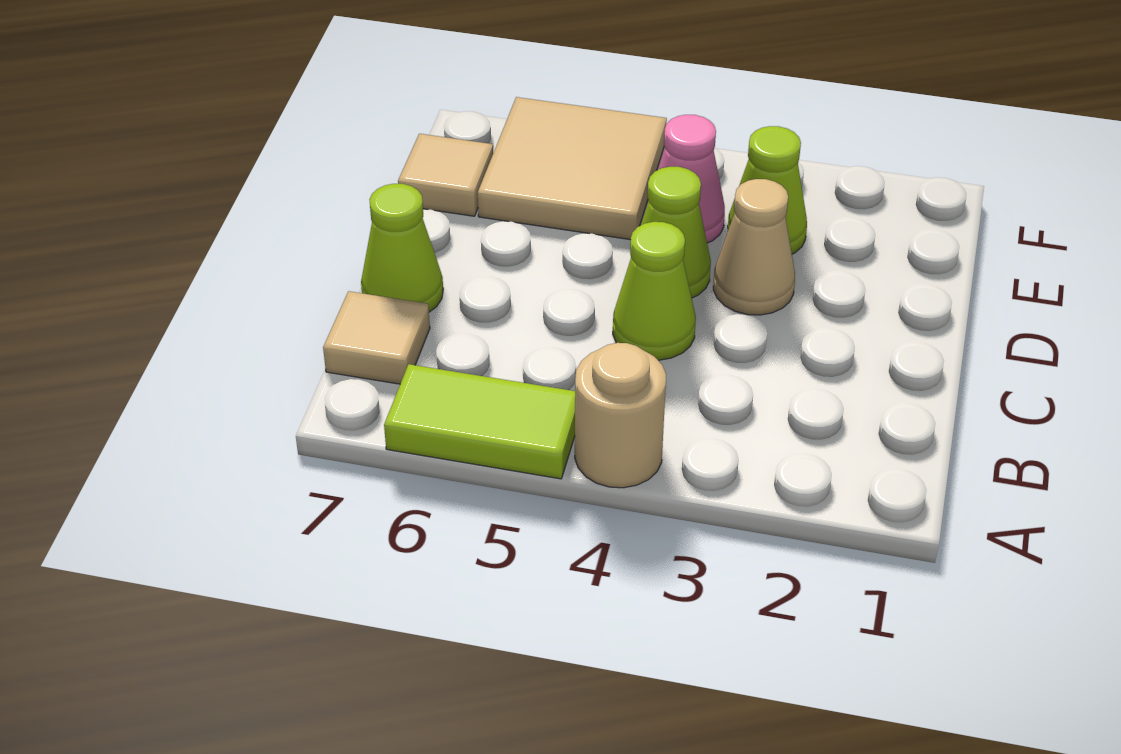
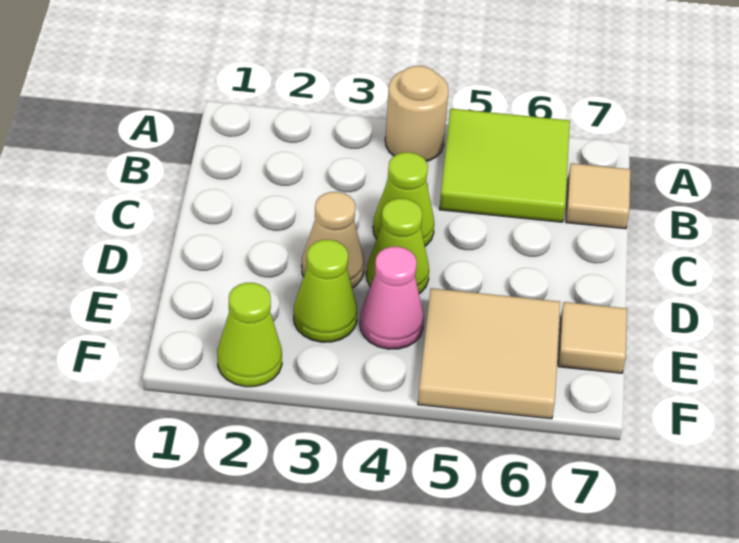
lime 1x2 tile [384,364,575,479] -> lime 2x2 tile [439,109,570,222]
lime 1x1 cone [361,184,443,312] -> lime 1x1 cone moved to [217,283,282,387]

